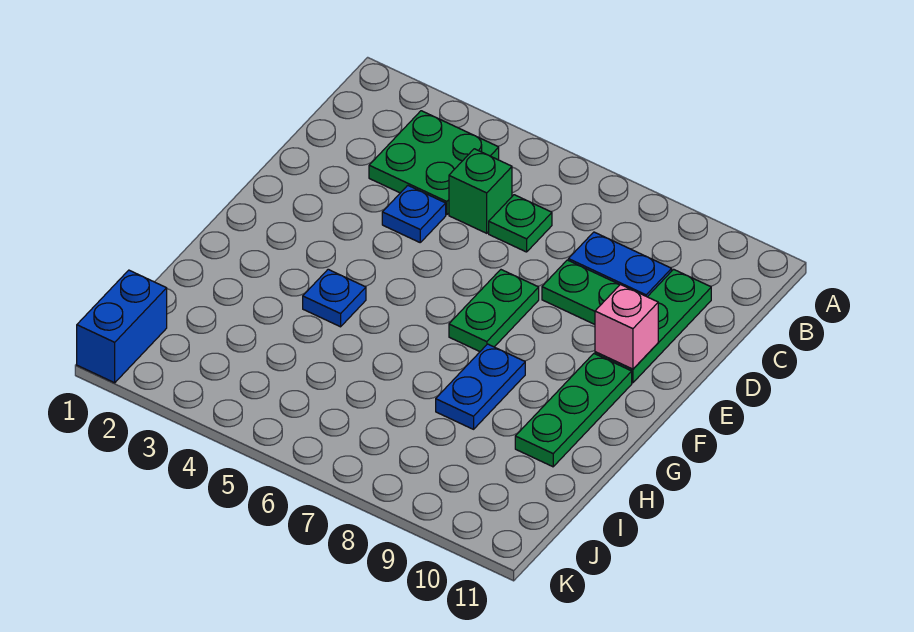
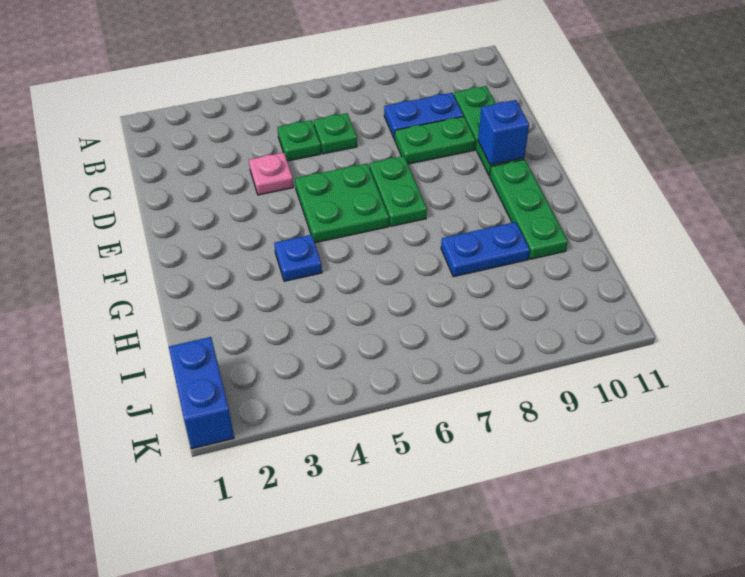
green 2x2 plate [369,111,499,215] -> green 2x2 plate moved to [295,164,389,243]
green 1x1 brick [449,149,512,233] -> green 1x1 plate [278,120,321,161]
blue 1x1 plate [382,185,446,242] -> pink 1x1 plate [249,152,293,195]
pink 1x1 brick [595,285,658,369] -> blue 1x1 brick [478,100,529,165]
blue 1x2 plate [436,344,525,429] -> blue 1x2 plate turned to [441,222,530,277]

